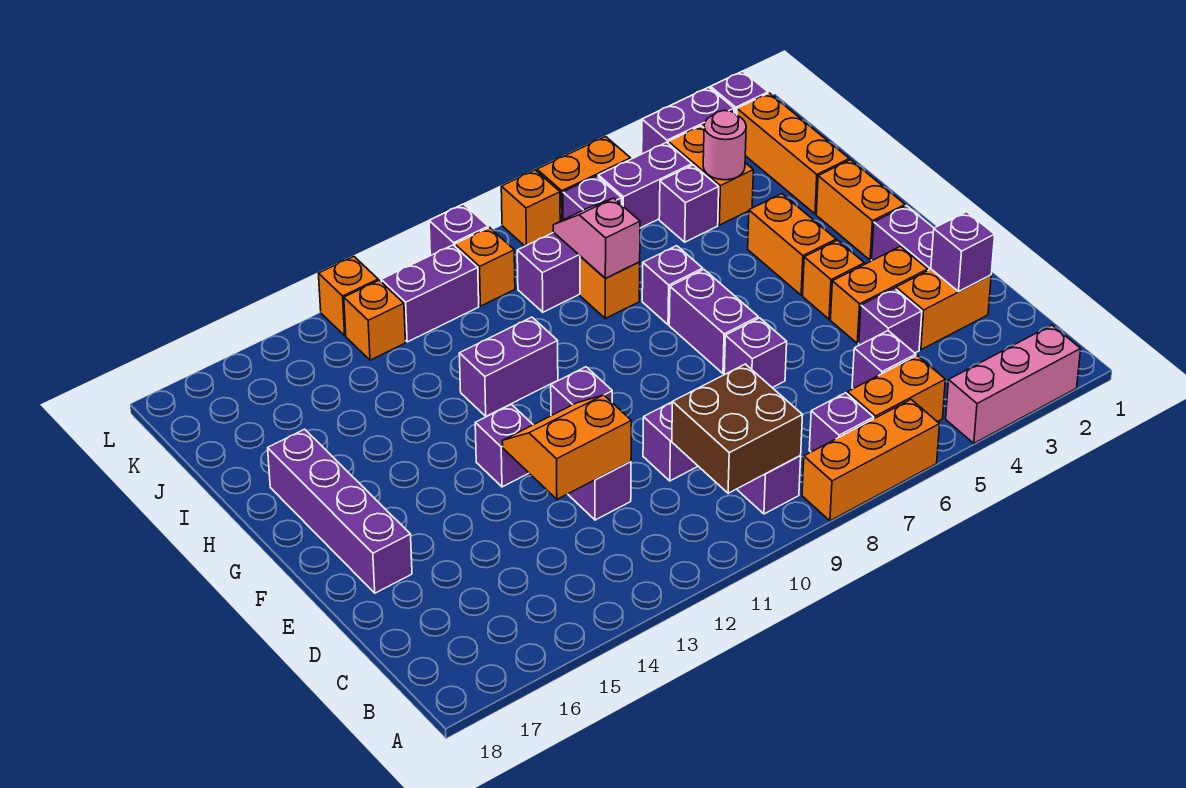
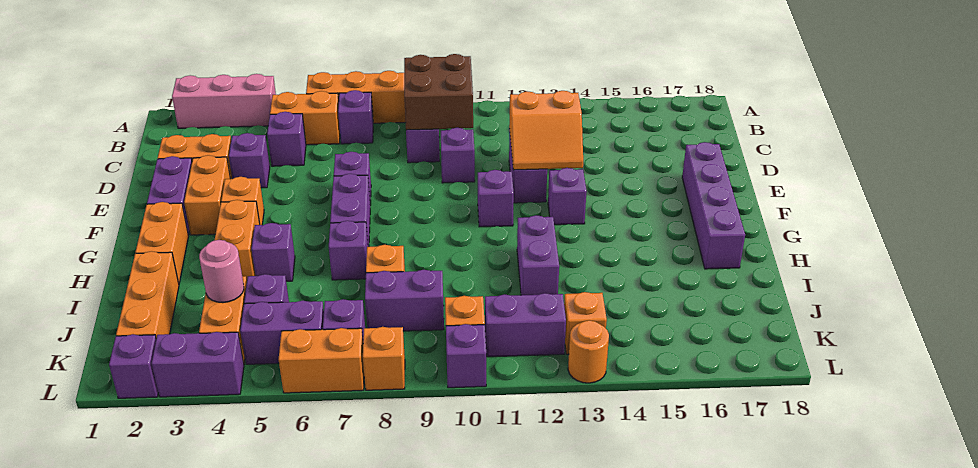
purple 1x1 brick [931,212,995,291] -> purple 1x1 brick moved to [252,223,295,281]
orange 1x2 brick [830,246,928,343] -> orange 1x2 brick turned to [184,155,230,235]
purple 1x2 brick [459,317,558,416] -> purple 1x2 brick turned to [517,215,559,295]
pink 1x2 slope [553,198,640,279] -> none
orange 1x1 brick [319,256,378,336] -> orange 1x1 round brick [568,320,609,383]

